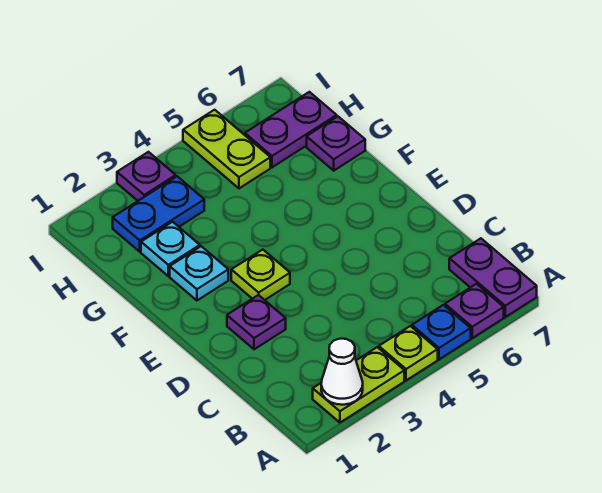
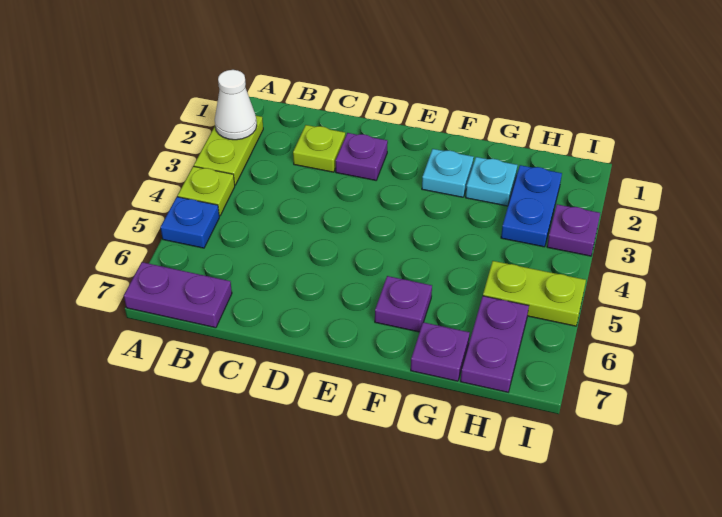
purple 1x1 plate [445,284,504,338] -> purple 1x1 plate moved to [375,276,432,332]
lime 1x1 plate [231,250,290,300] -> lime 1x1 plate moved to [293,125,345,172]

